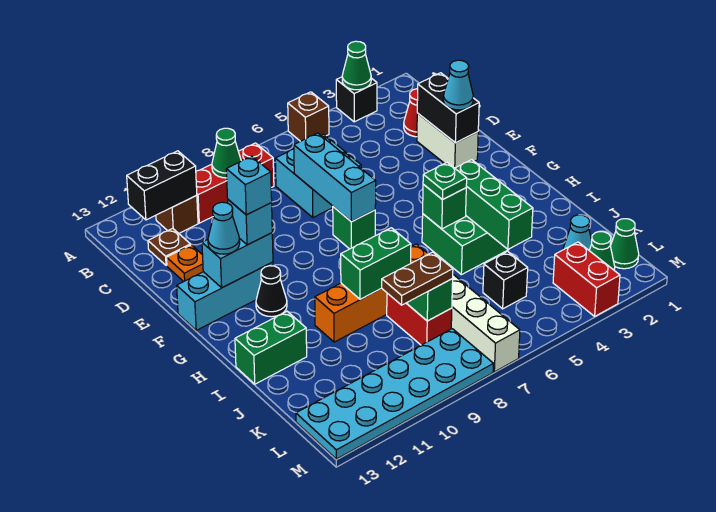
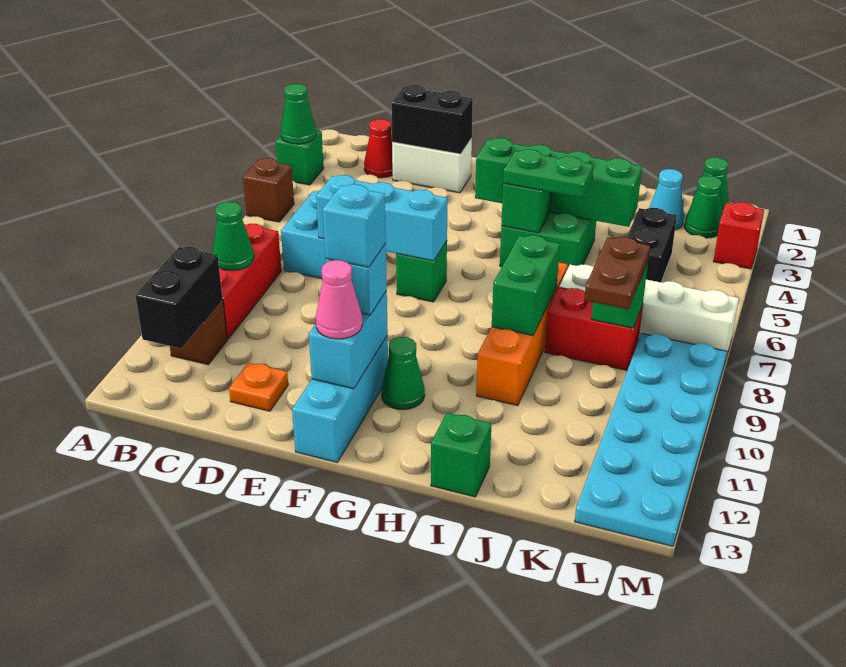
black 1x1 brick [336,77,377,122] -> green 1x1 brick [275,130,324,185]
brown 1x1 plate [148,228,190,266] -> none
cyan 1x1 cone [443,60,473,110] -> none
cyan 1x1 cone [208,202,240,254] -> pink 1x1 cone [316,260,362,339]
black 1x1 cone [256,266,287,317] -> green 1x1 cone [381,337,425,410]
green 1x3 brick [455,160,533,249] -> green 1x4 brick [475,138,642,227]
green 1x1 plate [423,162,467,200] -> green 1x2 plate [503,149,594,198]
green 1x2 brick [235,311,307,384] -> green 1x1 brick [431,413,492,497]
black 1x1 brick [483,251,528,309] -> black 1x2 brick [627,208,677,282]
red 1x2 brick [553,242,620,316] -> red 1x1 brick [713,202,764,269]

